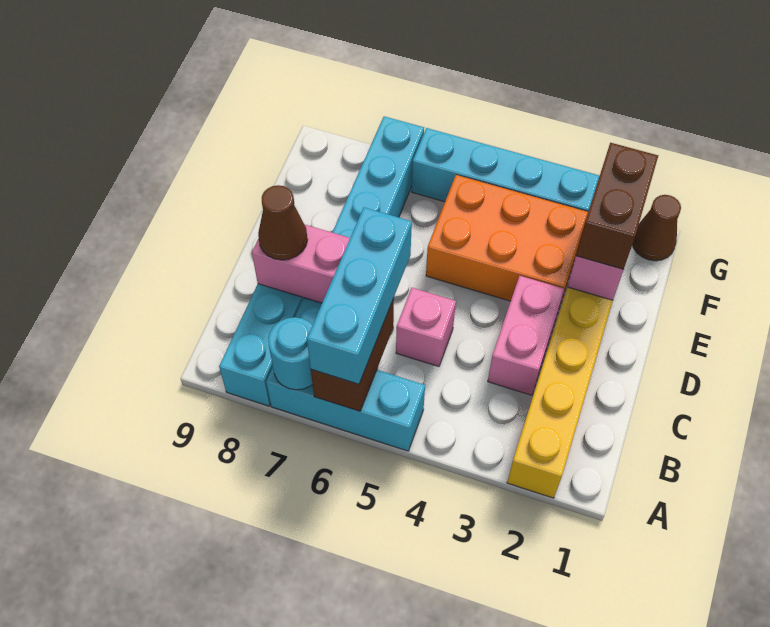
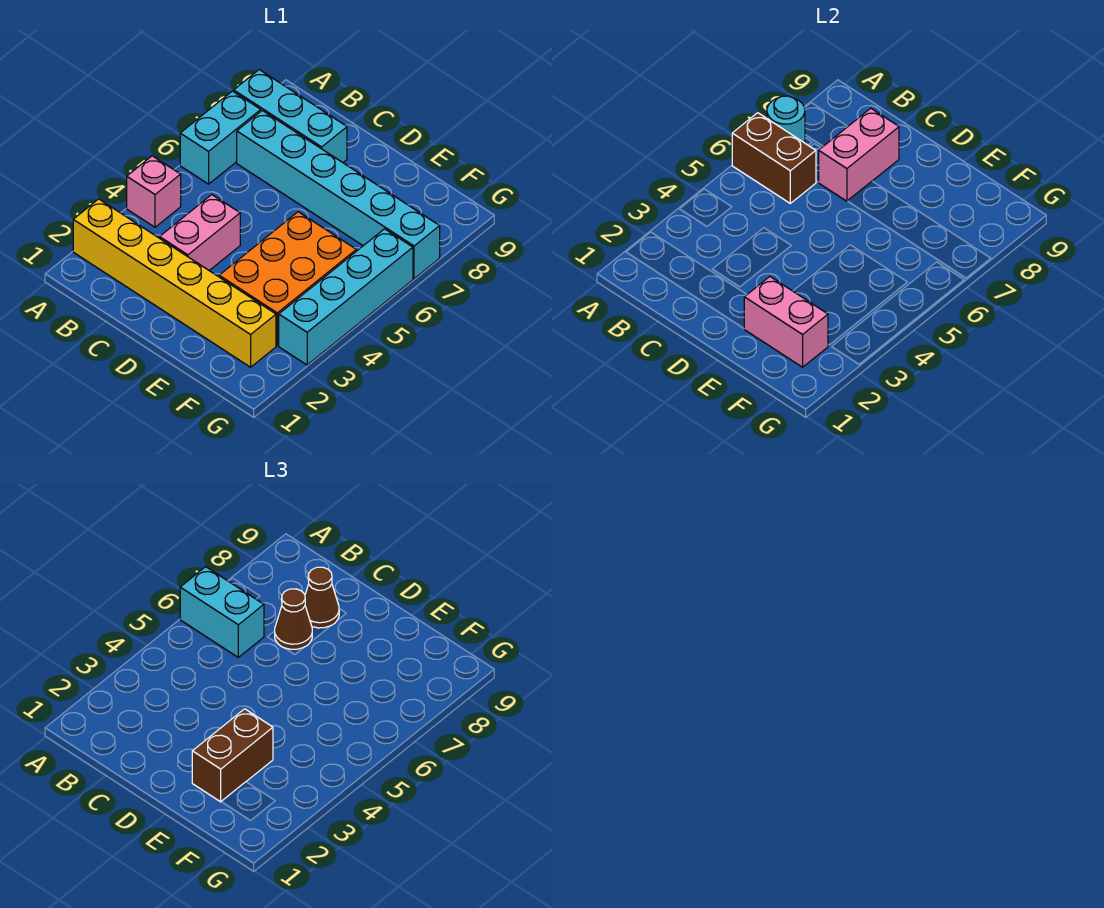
cyan 1x3 brick [266,367,425,451] -> cyan 1x2 brick [180,91,261,184]
cyan 1x3 brick [307,208,412,384] -> cyan 1x2 brick [180,567,264,657]
pink 1x2 brick [488,276,564,395] -> pink 1x2 brick turned to [160,195,240,270]
pink 1x1 brick [396,288,456,367] -> pink 1x1 brick moved to [127,156,181,227]
brown 1x2 brick [576,143,658,269] -> brown 1x2 brick turned to [192,709,273,802]
brown 1x1 cone [632,195,681,261] -> brown 1x1 cone moved to [275,589,312,649]

